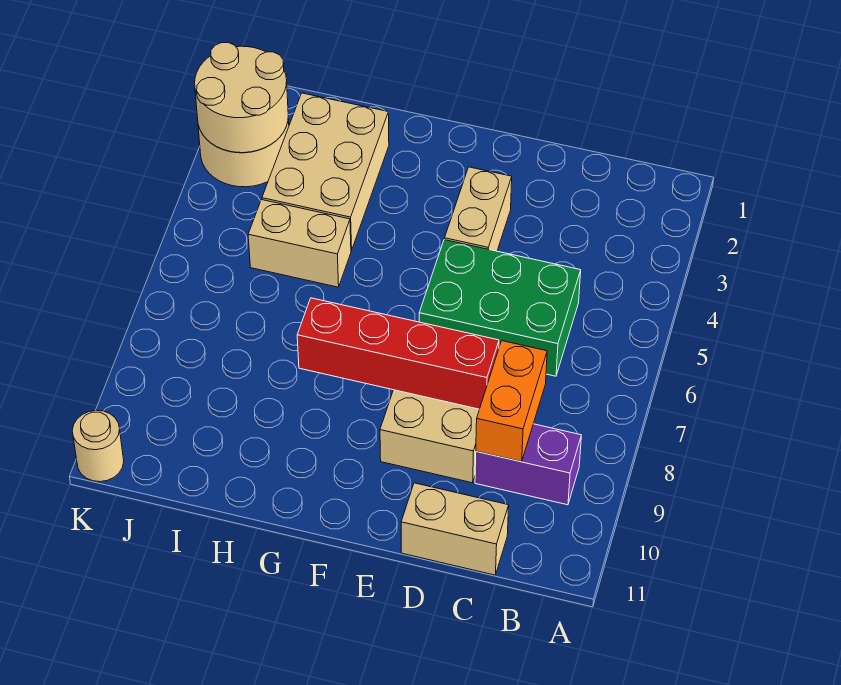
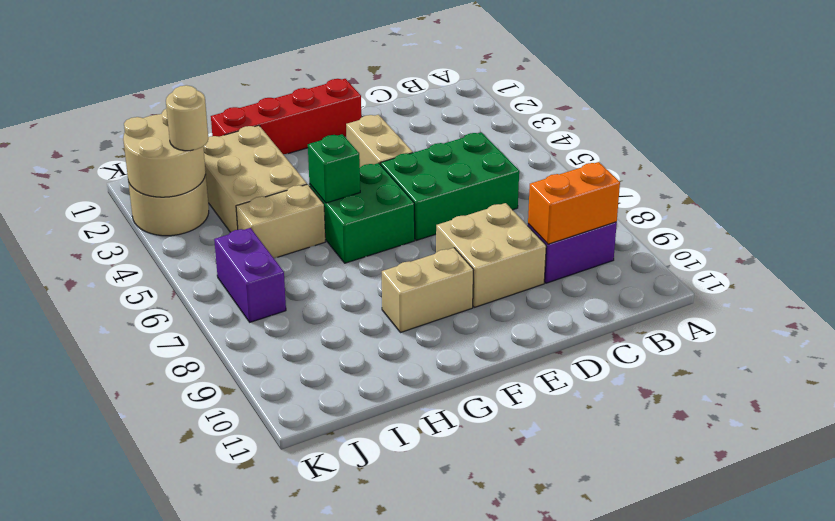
orange 1x2 brick [476,341,547,462] -> orange 1x2 brick turned to [528,162,620,244]
tan 1x2 brick [401,483,509,575] -> tan 1x2 brick moved to [382,248,474,333]
red 1x4 brick [297,298,499,409] -> red 1x4 brick moved to [211,79,361,154]
none -> green 2x2 brick [309,163,415,263]
none -> green 1x1 brick [308,134,360,203]
none -> purple 1x2 brick [214,228,286,322]
tan 1x1 round brick [72,410,124,482] -> tan 1x1 round brick moved to [166,85,208,151]

